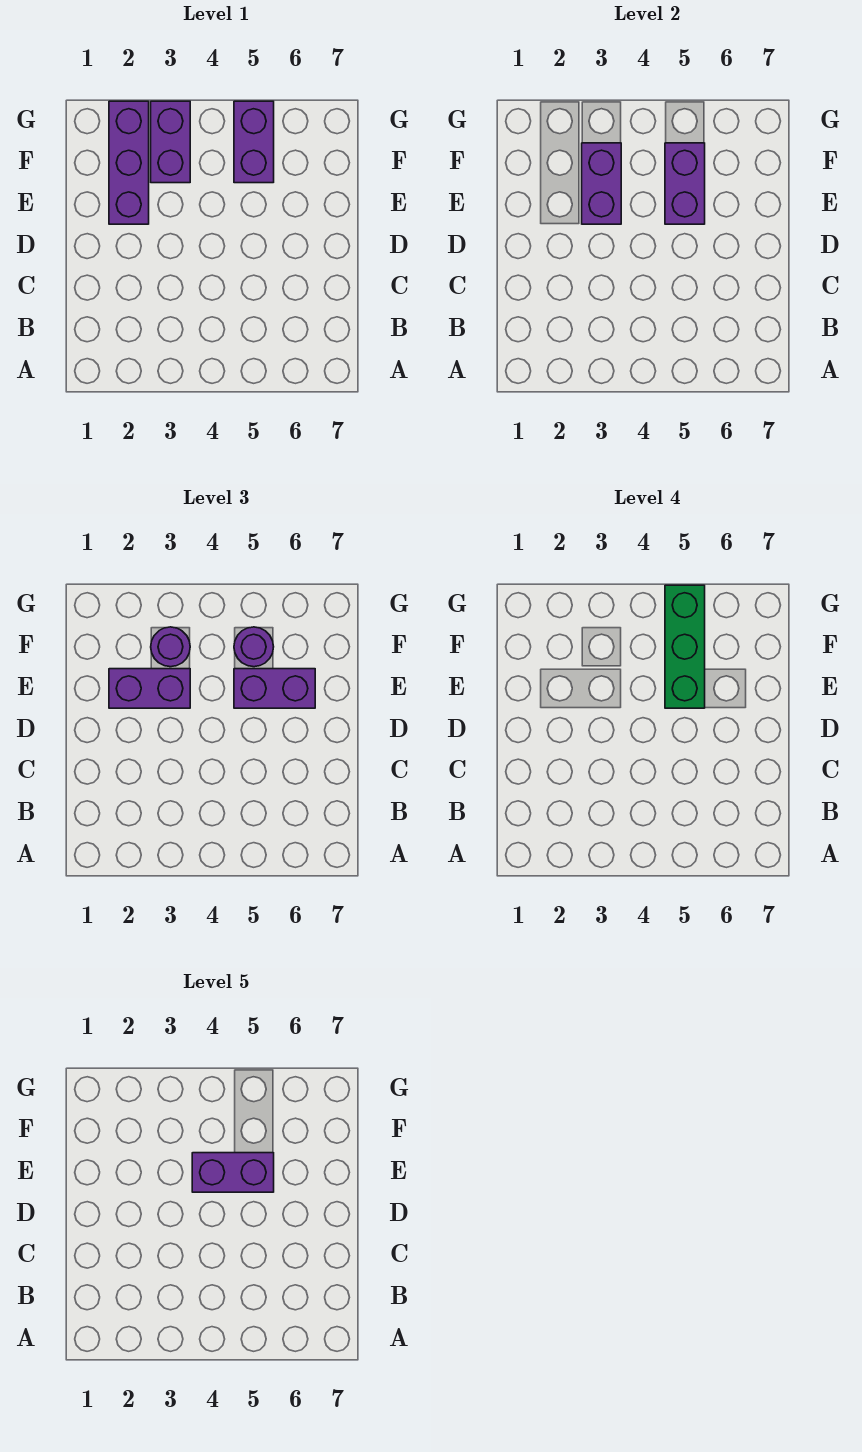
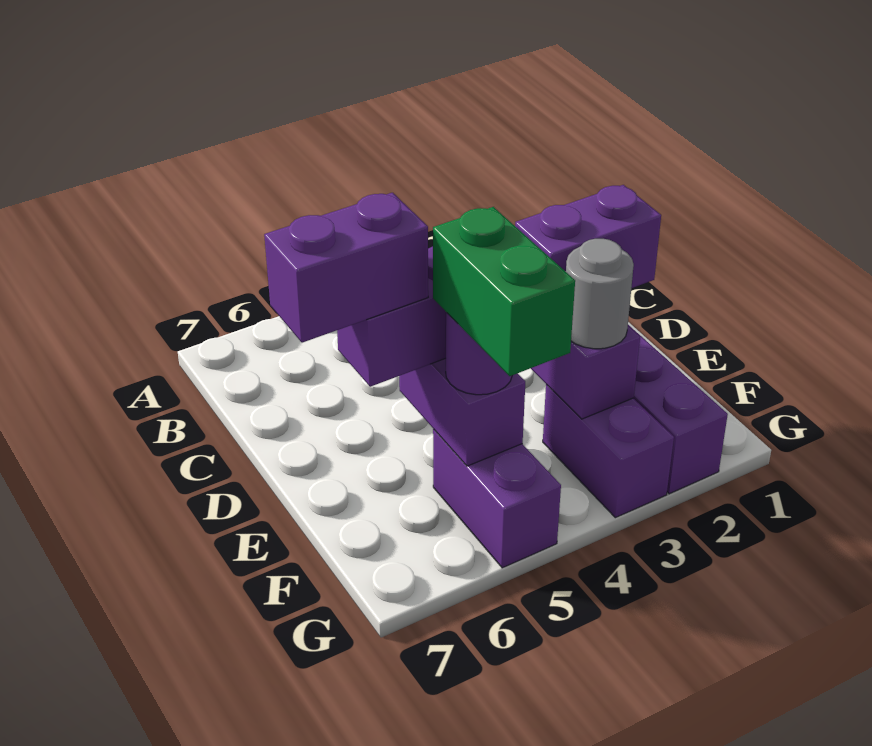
purple 1x2 brick [192,1153,274,1192] -> purple 1x2 brick moved to [264,193,428,343]
green 1x3 brick [665,585,705,708] -> green 1x2 brick [433,207,575,376]
purple 1x1 round brick [151,627,190,667] -> grey 1x1 round brick [566,239,634,349]

